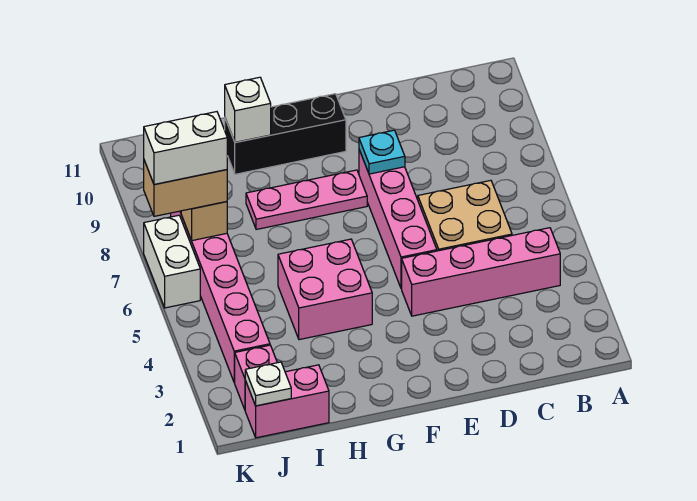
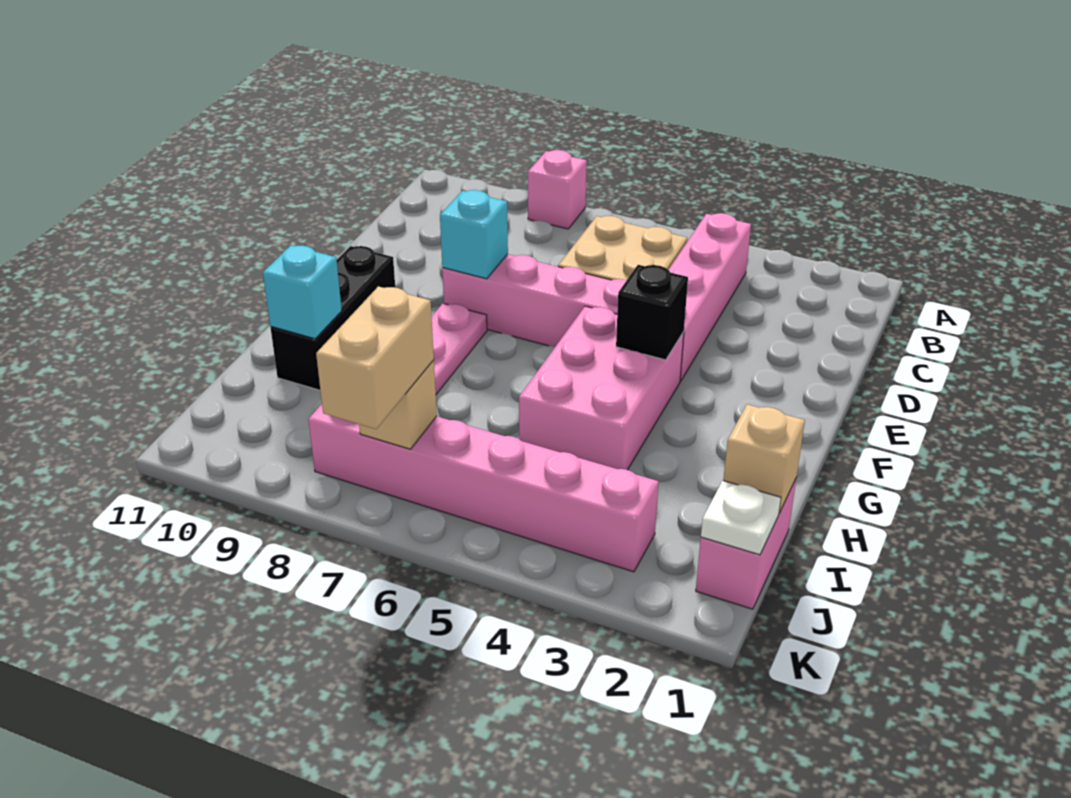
cyan 1x1 plate [359,130,405,174] -> cyan 1x1 brick [440,190,508,279]
none -> black 1x1 brick [616,265,688,360]
pink 2x2 brick [278,239,372,340] -> pink 2x3 brick [519,306,684,470]
white 1x1 brick [225,77,271,142] -> cyan 1x1 brick [263,246,342,339]
none -> tan 1x1 brick [723,404,805,513]
pink 1x1 brick [234,345,277,409] -> pink 1x1 brick moved to [528,150,587,229]
white 1x2 brick [144,112,227,185] -> none
white 1x2 brick [144,215,200,308] -> none

